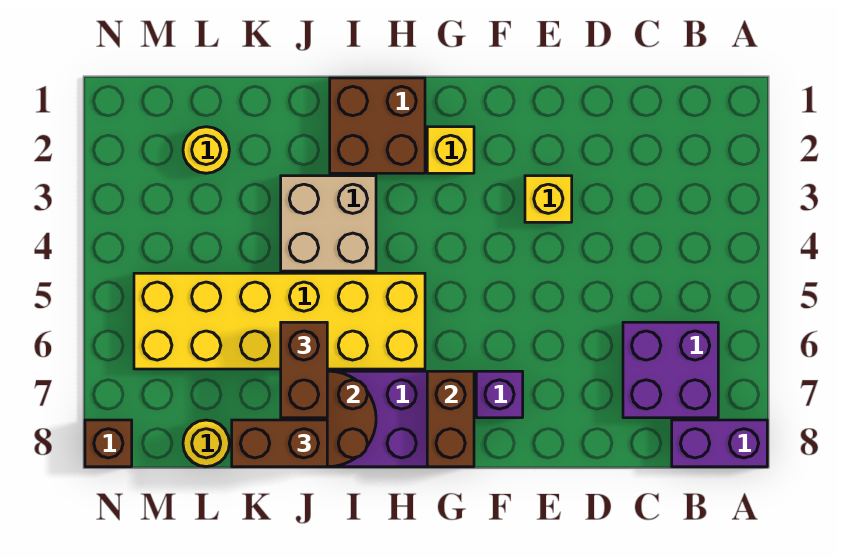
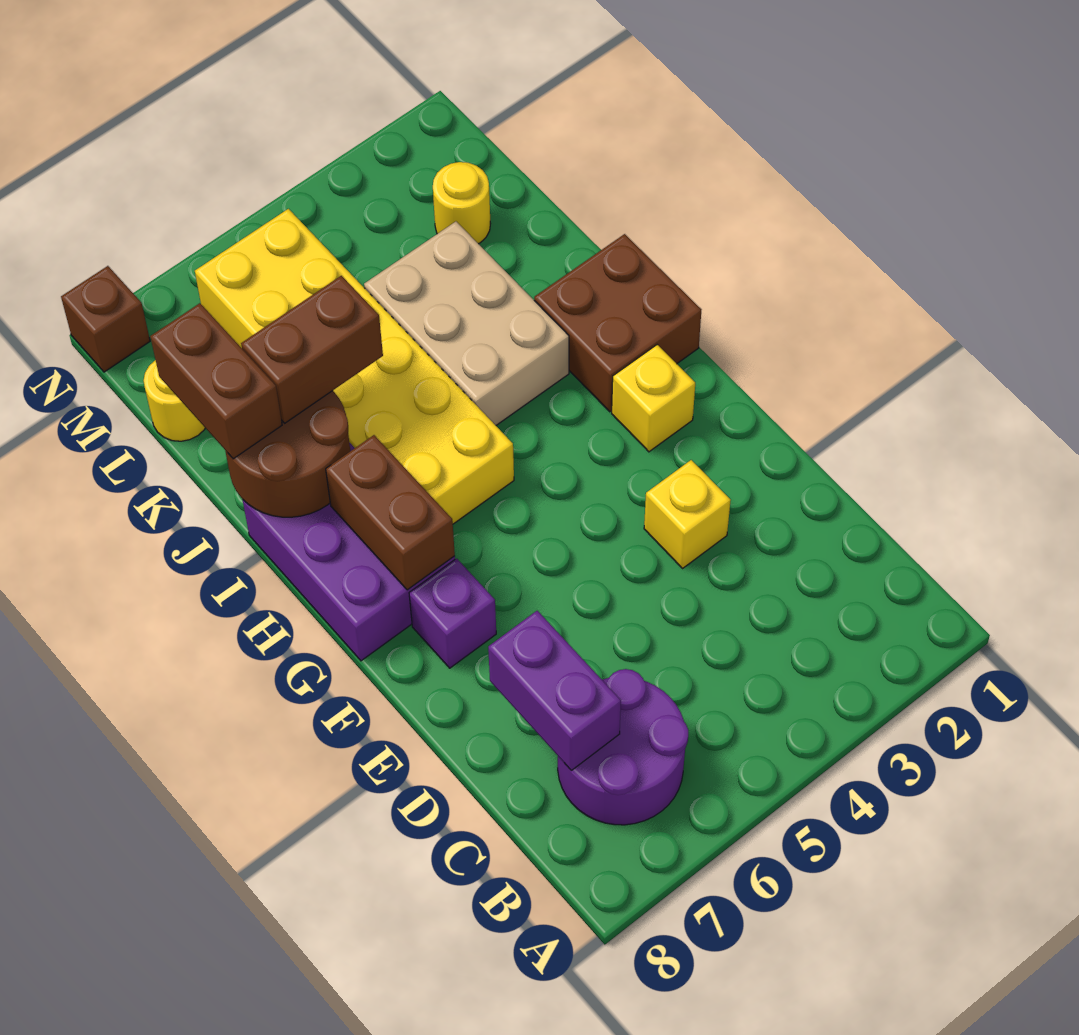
purple 1x2 brick [672,420,767,467] -> purple 1x2 brick moved to [488,611,621,770]
purple 2x2 brick [623,322,718,418] -> purple 2x2 round brick [558,669,688,825]
brown 1x2 brick [427,371,474,467] -> brown 1x2 brick turned to [326,435,455,590]
tan 2x2 brick [281,176,376,271] -> tan 2x3 brick [364,222,569,425]

